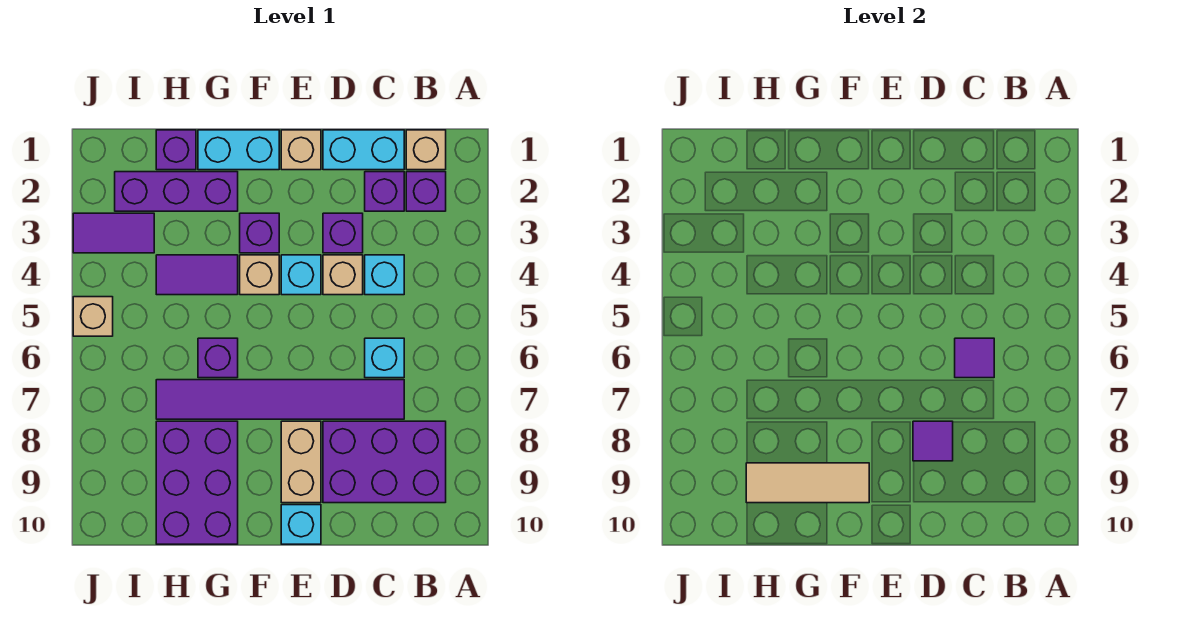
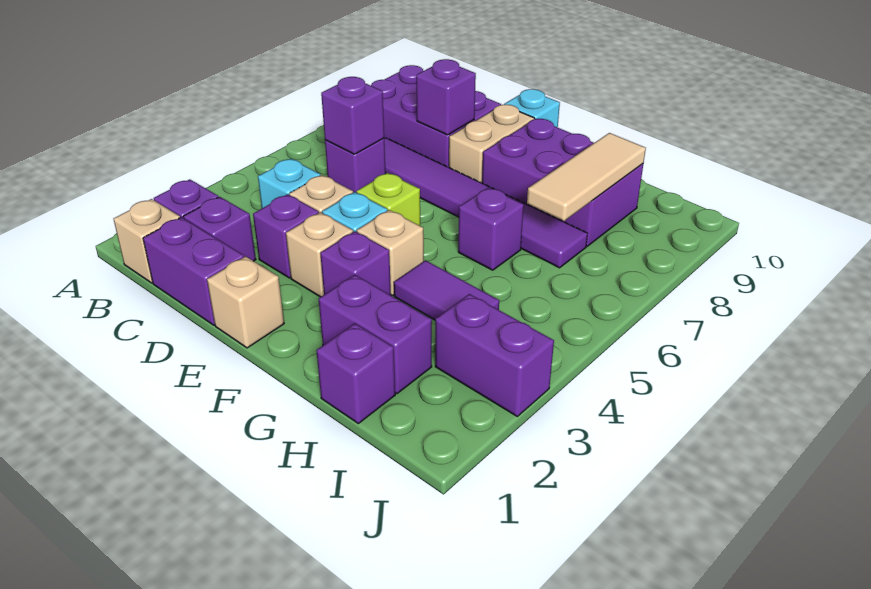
cyan 1x2 brick [323,130,404,170] -> purple 1x2 brick [143,217,244,325]
cyan 1x1 brick [365,338,404,378] -> purple 1x1 brick [325,138,386,193]
purple 1x1 tile [955,338,994,378] -> purple 1x1 brick [321,77,384,154]
purple 1x1 tile [913,421,953,461] -> purple 1x1 brick [416,59,476,135]
none -> lime 1x1 brick [356,173,420,226]
cyan 1x2 brick [198,130,279,170] -> none
tan 1x3 tile [746,463,869,503] -> tan 1x3 tile turned to [527,133,646,221]
purple 1x3 brick [115,172,238,211] -> purple 1x2 brick [319,275,432,394]
purple 2x3 brick [156,421,238,544] -> purple 2x3 brick turned to [482,119,643,246]
purple 1x2 tile [73,213,154,253] -> purple 1x2 brick [435,294,554,416]
tan 1x1 brick [73,297,113,336] -> tan 1x1 brick moved to [286,212,353,297]

